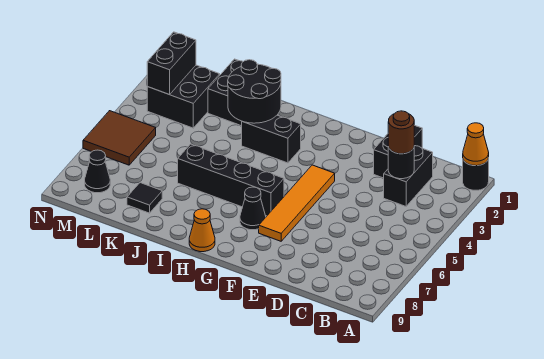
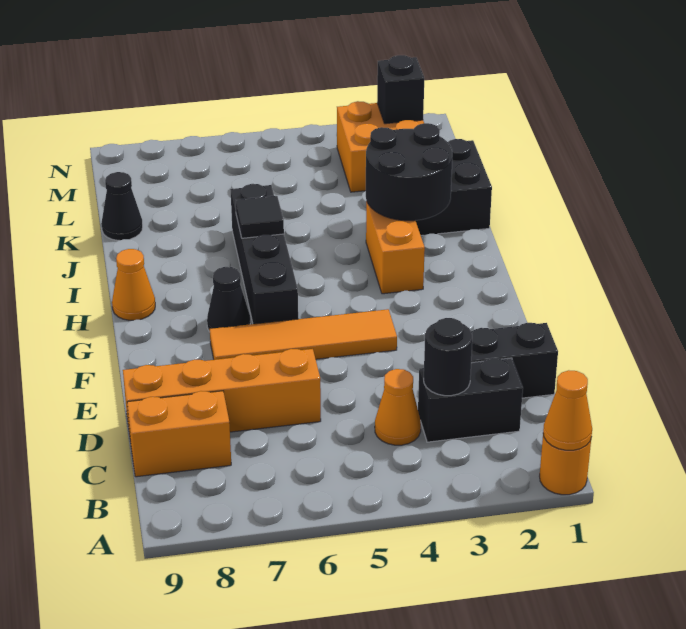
black 1x1 round brick [463,157,489,190] -> orange 1x1 round brick [540,434,591,495]
brown 1x1 round brick [388,111,414,154] -> none
none -> orange 1x1 cone [375,369,421,445]
none -> orange 1x2 brick [127,391,231,477]
none -> orange 1x4 brick [123,349,321,434]
black 1x2 brick [242,115,301,163] -> orange 1x2 brick [366,201,425,294]
black 1x1 tile [127,183,162,213] -> black 1x1 tile moved to [236,196,284,238]
black 2x2 brick [147,65,220,128] -> orange 2x2 brick [337,101,424,192]
black 1x2 brick [147,32,196,95] -> black 1x1 brick [377,55,424,124]
brown 2x2 tile [83,111,156,165] -> none
black 1x1 cone [85,150,110,193] -> black 1x1 cone moved to [101,172,143,240]

